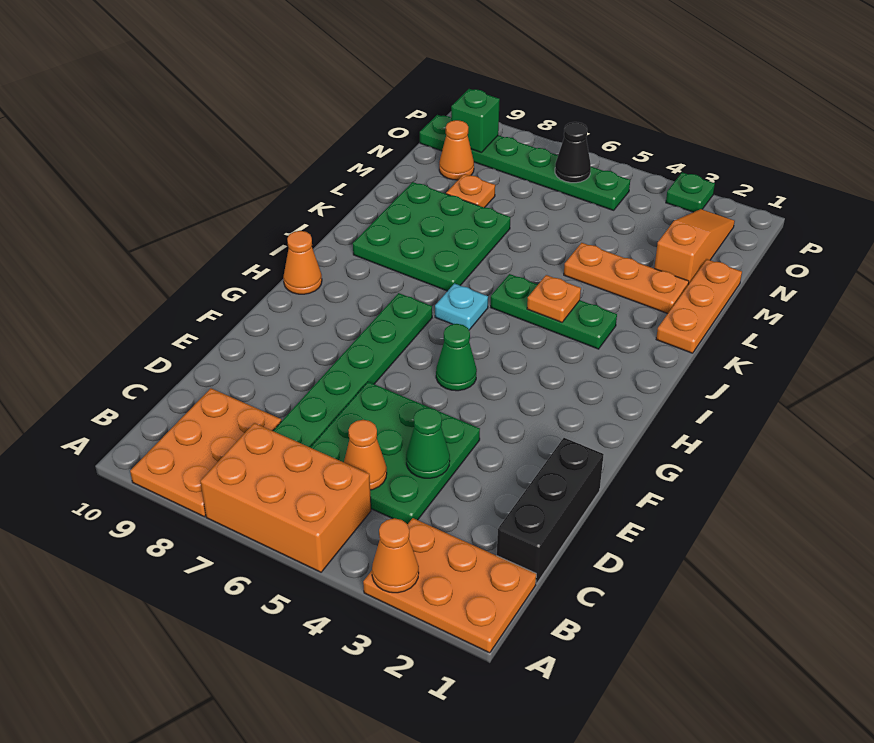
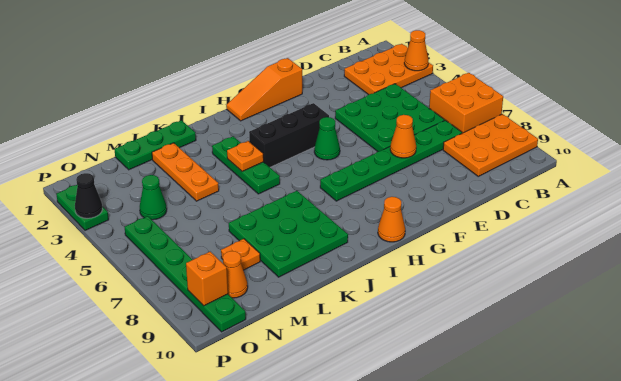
orange 2x3 plate [363,518,536,653] -> orange 2x3 plate turned to [344,44,433,95]
orange 2x3 brick [200,423,371,572] -> orange 2x2 brick [429,73,503,133]
black 1x3 brick [497,438,604,584] -> black 1x3 brick moved to [249,103,329,167]
orange 1x1 cone [344,420,387,490] -> orange 1x1 cone moved to [390,115,416,158]
green 1x1 cone [406,408,450,478] -> green 1x1 cone moved to [140,175,167,220]
cyan 1x1 plate [435,284,488,330] -> none
orange 1x3 plate [656,259,742,353] -> green 1x3 plate [114,120,196,170]
orange 1x3 slope [654,209,735,284] -> orange 1x3 slope moved to [226,58,302,121]
black 1x1 cone [555,122,591,183] -> black 1x1 cone moved to [75,173,102,218]
green 1x1 brick [451,89,500,153] -> orange 1x1 brick [186,252,228,306]
green 1x1 plate [666,172,715,212] -> green 1x2 plate [56,185,109,230]

